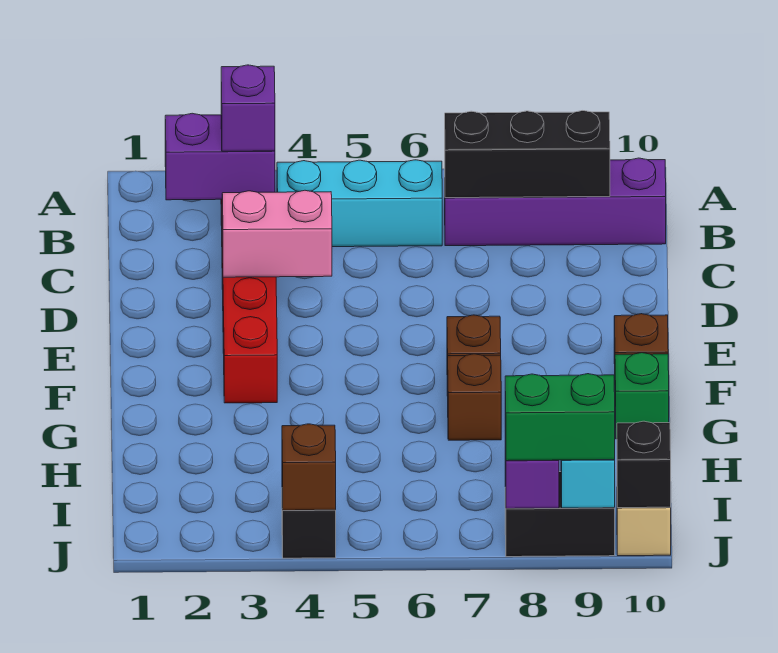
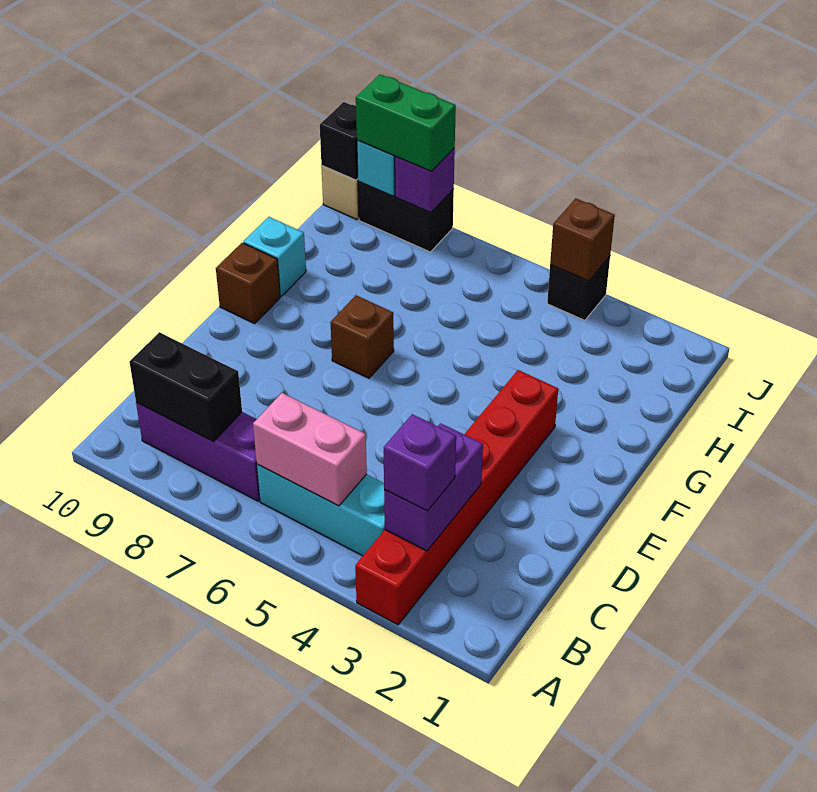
purple 1x2 brick [165,113,275,200] -> purple 1x2 brick turned to [384,423,483,551]
purple 1x4 brick [445,158,666,246] -> purple 1x3 brick [136,402,260,501]
black 1x3 brick [445,111,610,198] -> black 1x2 brick [130,332,242,442]
pink 1x2 brick [222,190,332,277] -> pink 1x2 brick moved to [253,393,367,506]
brown 1x1 brick [448,354,501,440] -> none
green 1x1 brick [615,353,669,439] -> cyan 1x1 brick [243,217,306,296]

